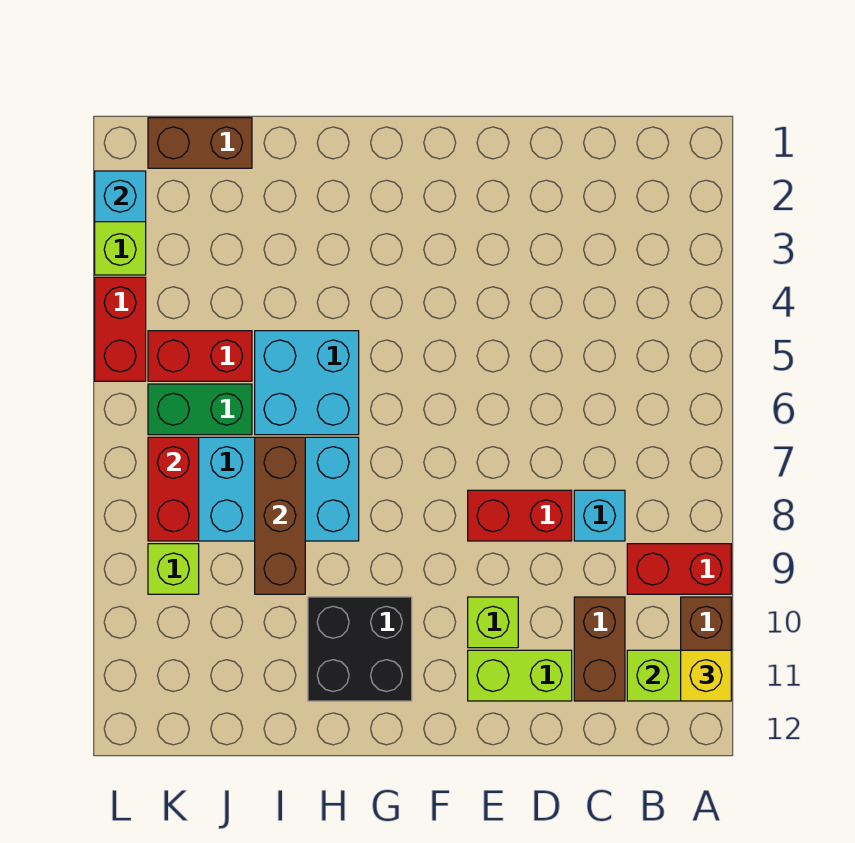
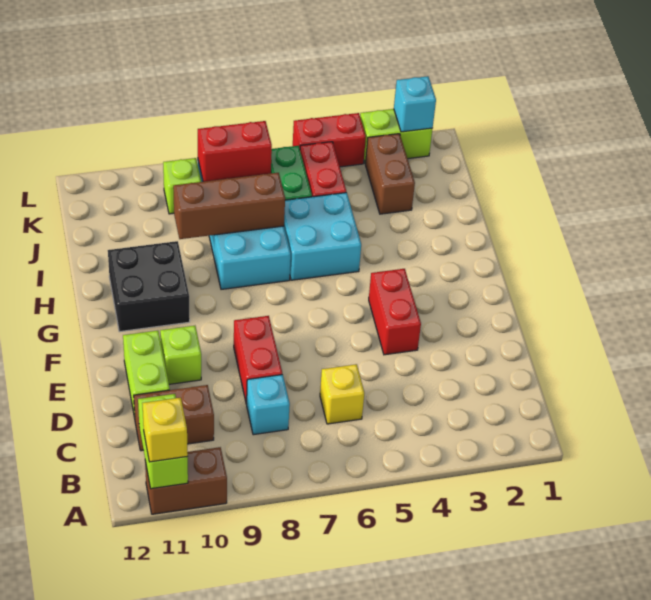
red 1x2 brick [627,544,731,594] -> red 1x2 brick moved to [369,269,421,355]
none -> yellow 1x1 brick [320,364,364,424]
brown 1x2 brick [148,118,252,168] -> brown 1x2 brick moved to [365,134,415,214]

